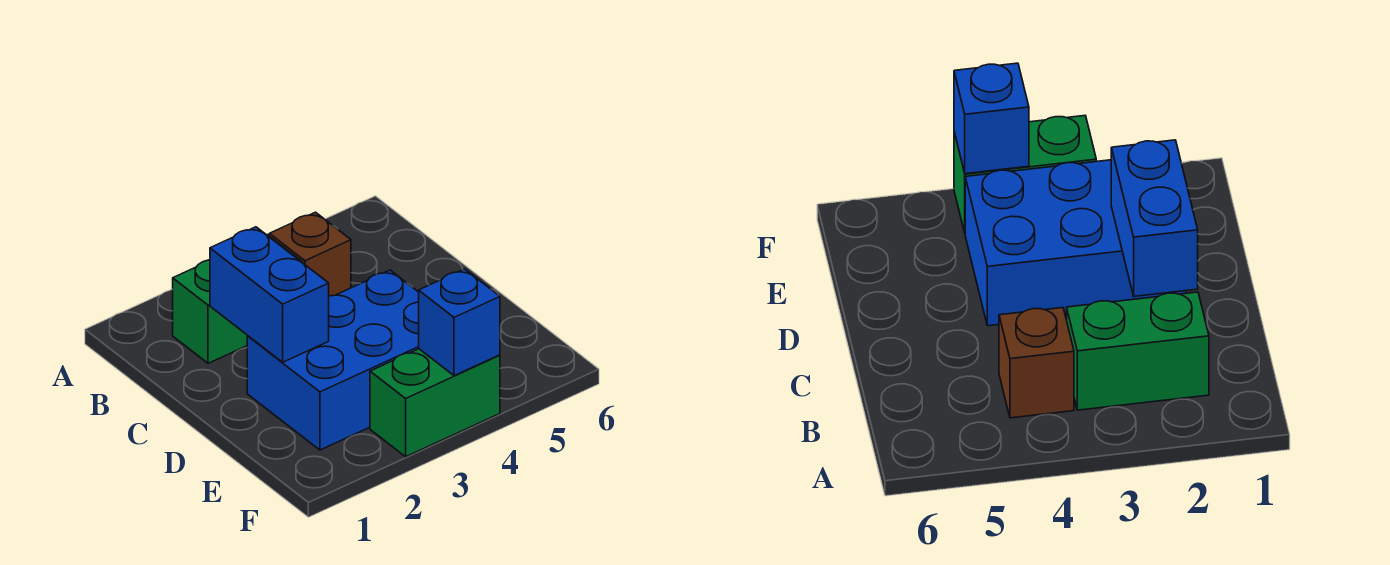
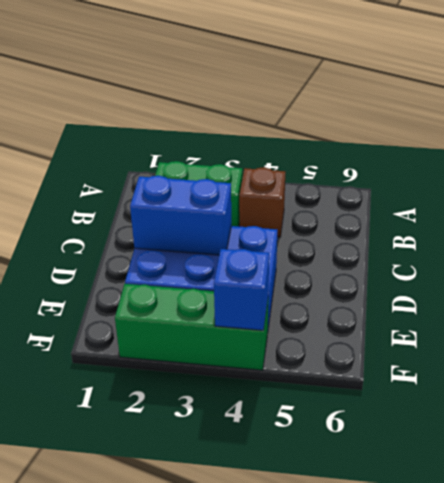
blue 1x2 brick [210,227,329,362] -> blue 1x2 brick turned to [130,176,231,255]
green 1x2 brick [370,349,500,457] -> green 1x3 brick [115,284,268,370]

